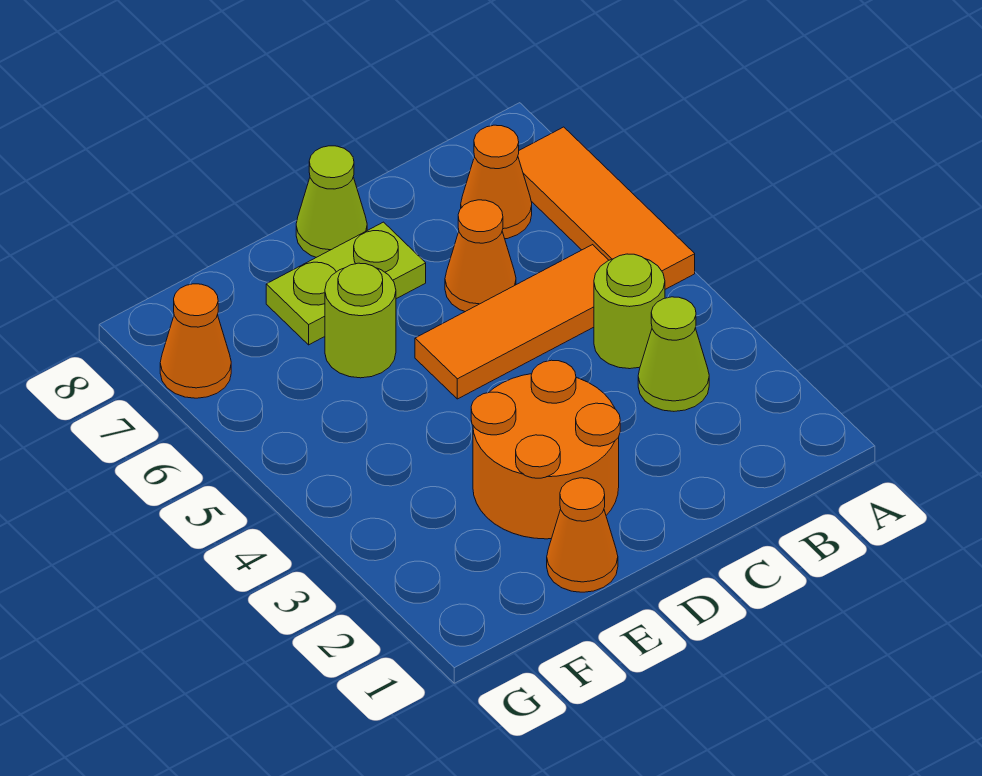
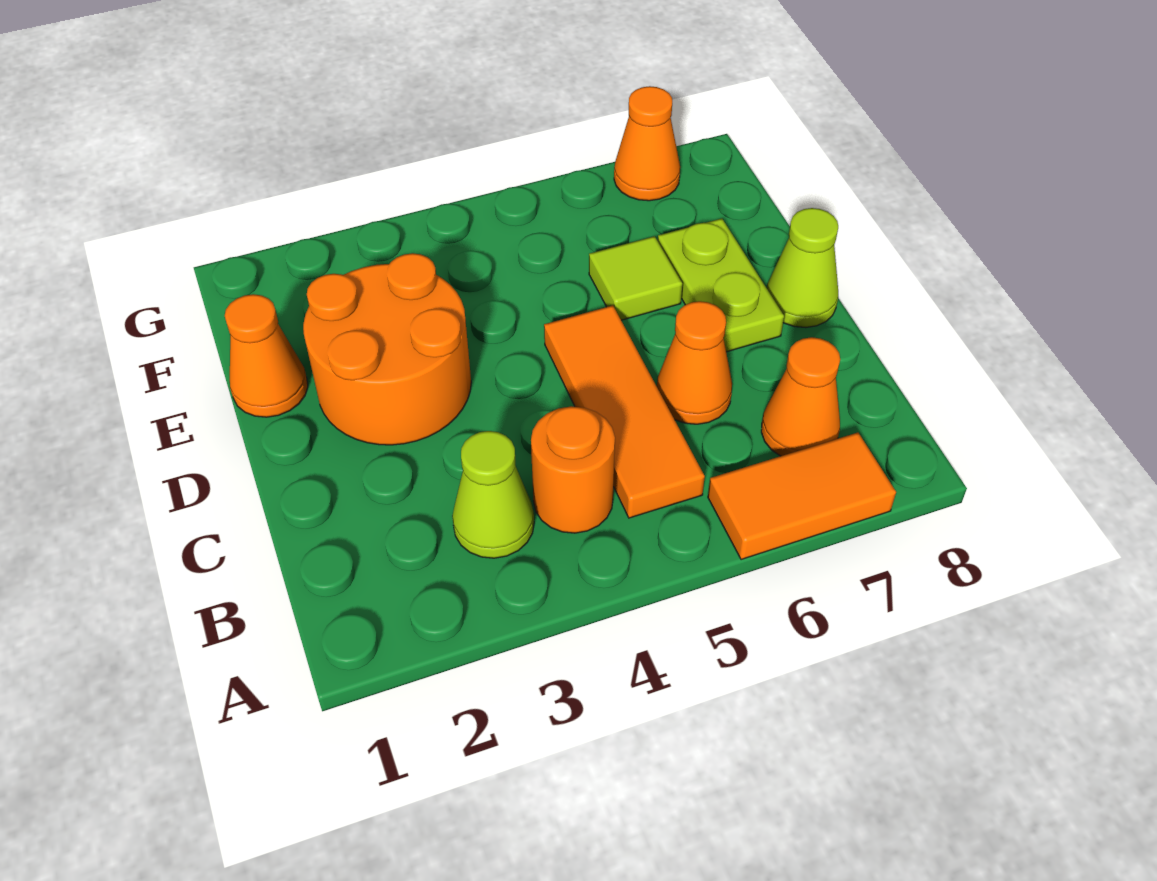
orange 1x3 tile [518,127,695,289] -> orange 1x2 tile [708,433,896,560]
lime 1x1 round brick [594,254,665,369] -> orange 1x1 round brick [531,406,615,533]
lime 1x1 round brick [325,263,396,378] -> lime 1x1 tile [589,236,682,320]

